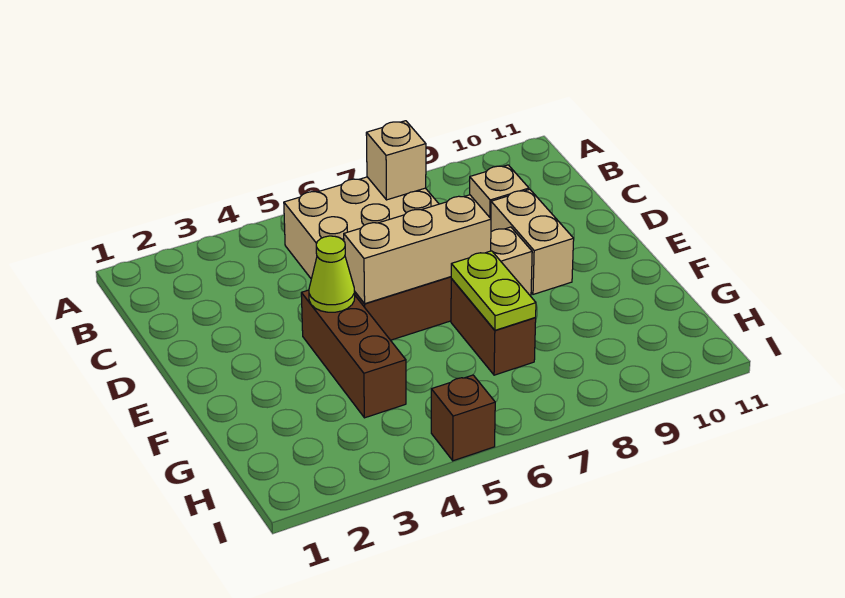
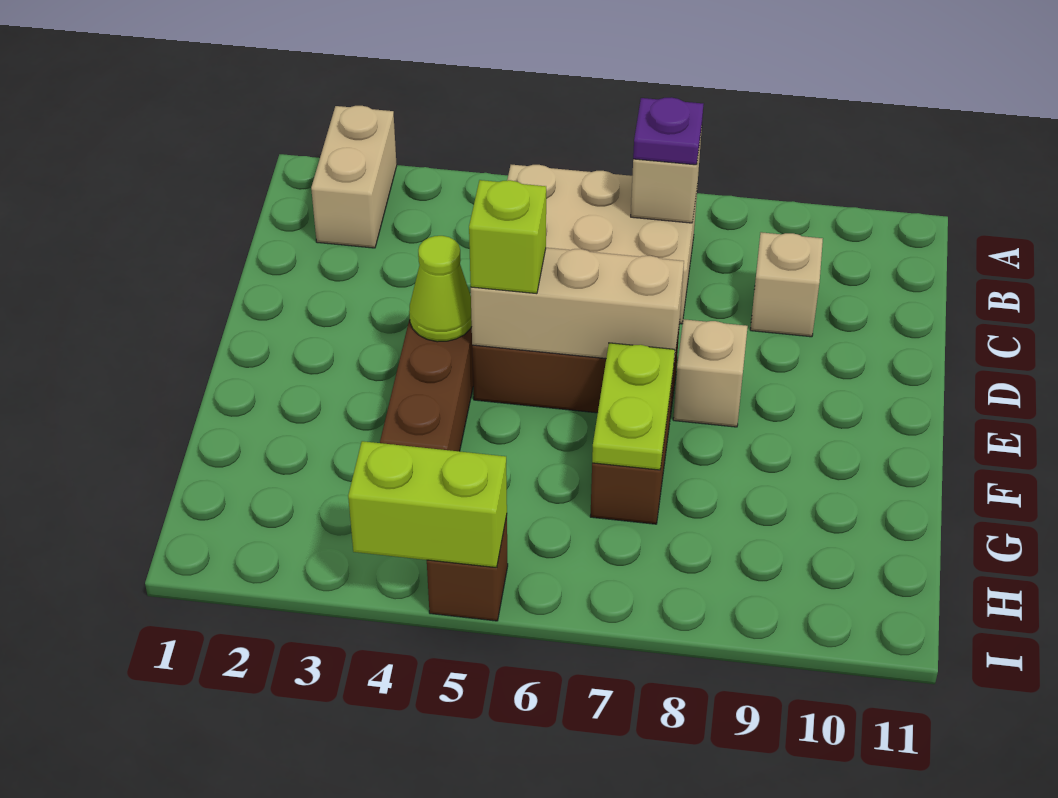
none -> purple 1x1 plate [633,97,703,165]
tan 1x2 brick [491,189,574,294] -> tan 1x2 brick moved to [311,106,397,248]
none -> lime 1x1 brick [469,180,546,294]
none -> lime 1x2 brick [348,441,507,568]

